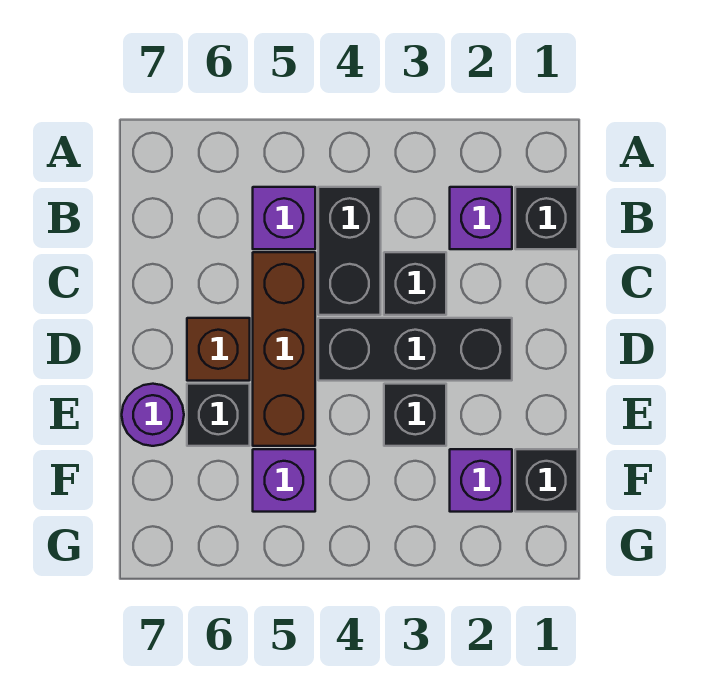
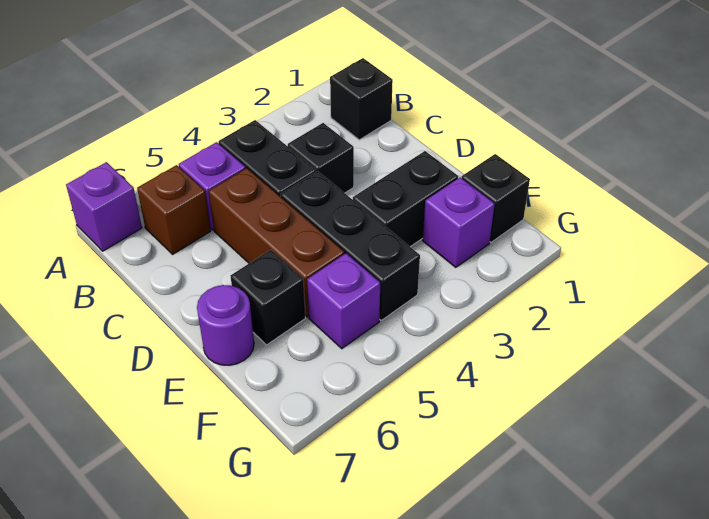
purple 1x1 brick [450,187,512,249] -> purple 1x1 brick moved to [66,162,142,251]
black 1x3 brick [318,318,512,381] -> black 1x3 brick turned to [281,171,420,320]
brown 1x1 brick [187,318,250,381] -> brown 1x1 brick moved to [137,165,211,254]
black 1x1 brick [384,384,446,446] -> black 1x2 brick [353,151,458,247]

